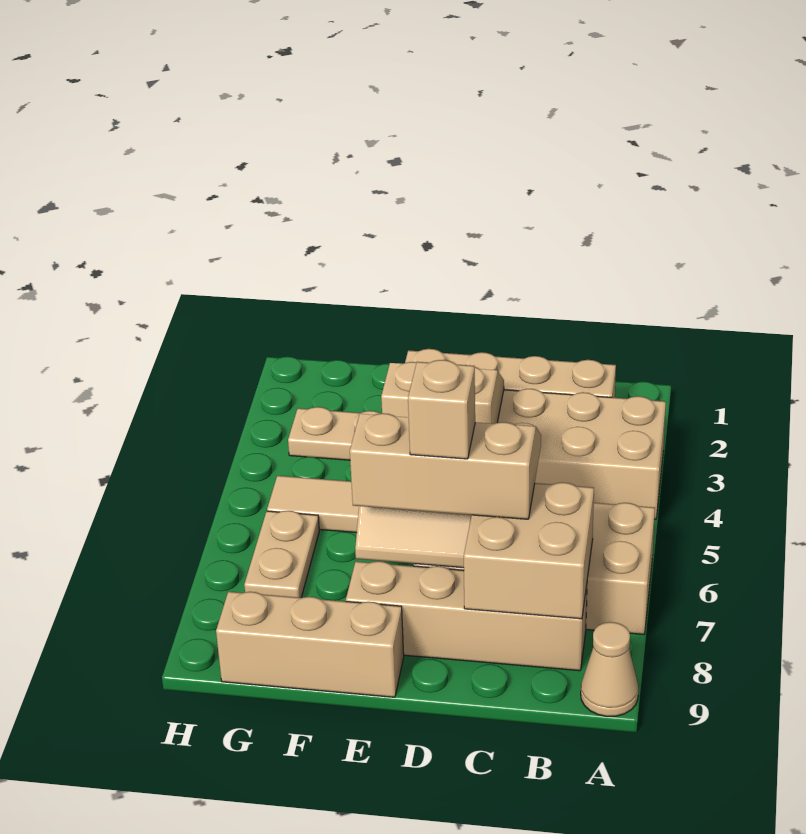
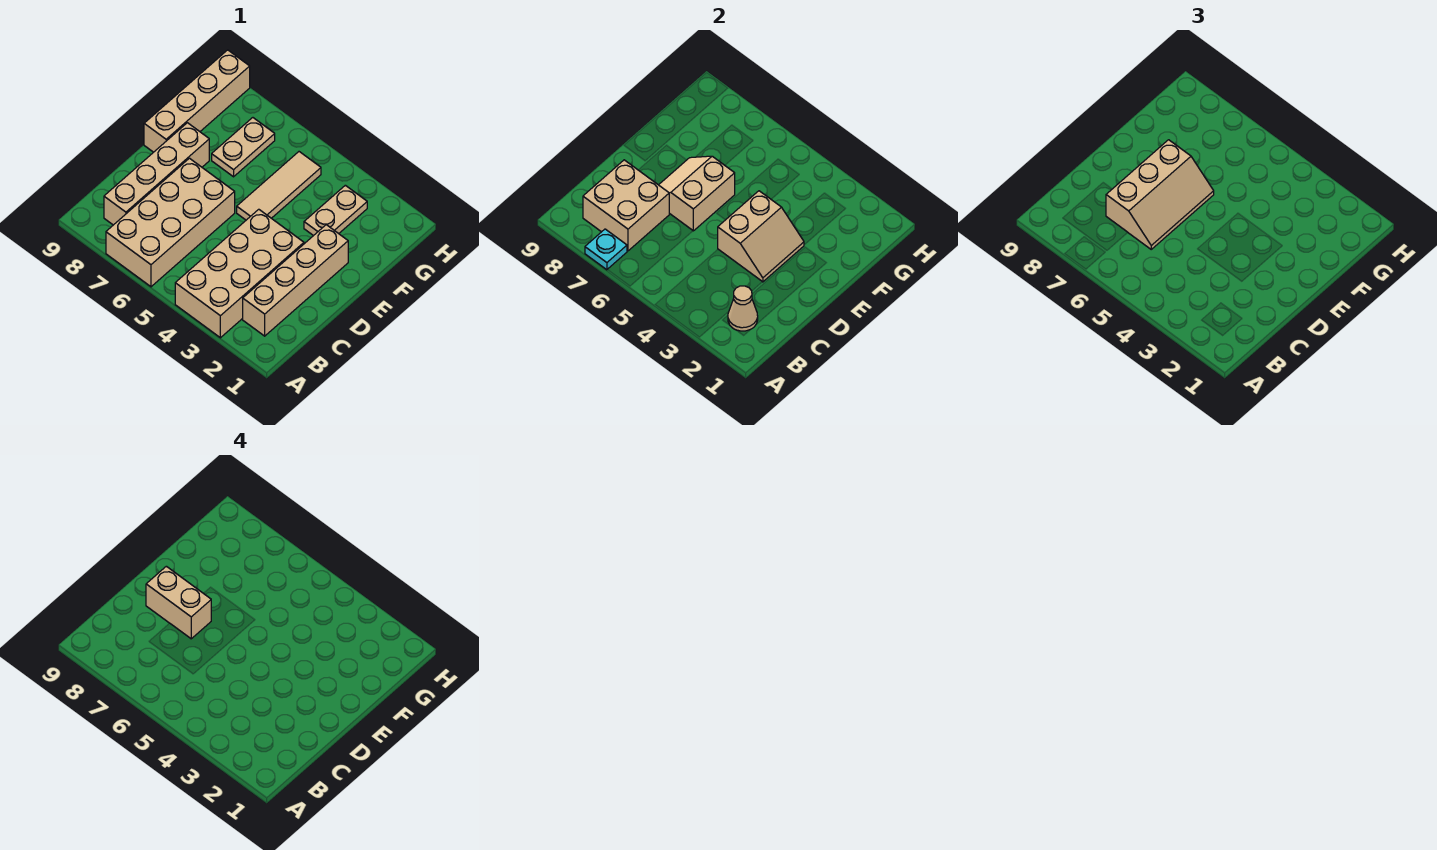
none -> cyan 1x1 plate [585,229,627,270]
tan 1x1 cone [581,622,638,716] -> tan 1x1 cone moved to [728,286,758,331]
tan 1x1 brick [408,360,475,459] -> tan 1x2 brick [146,566,211,639]
tan 1x3 brick [216,592,404,697] -> tan 1x4 brick [144,50,250,152]
tan 1x2 plate [244,511,319,598] -> tan 1x2 plate turned to [212,118,275,177]

